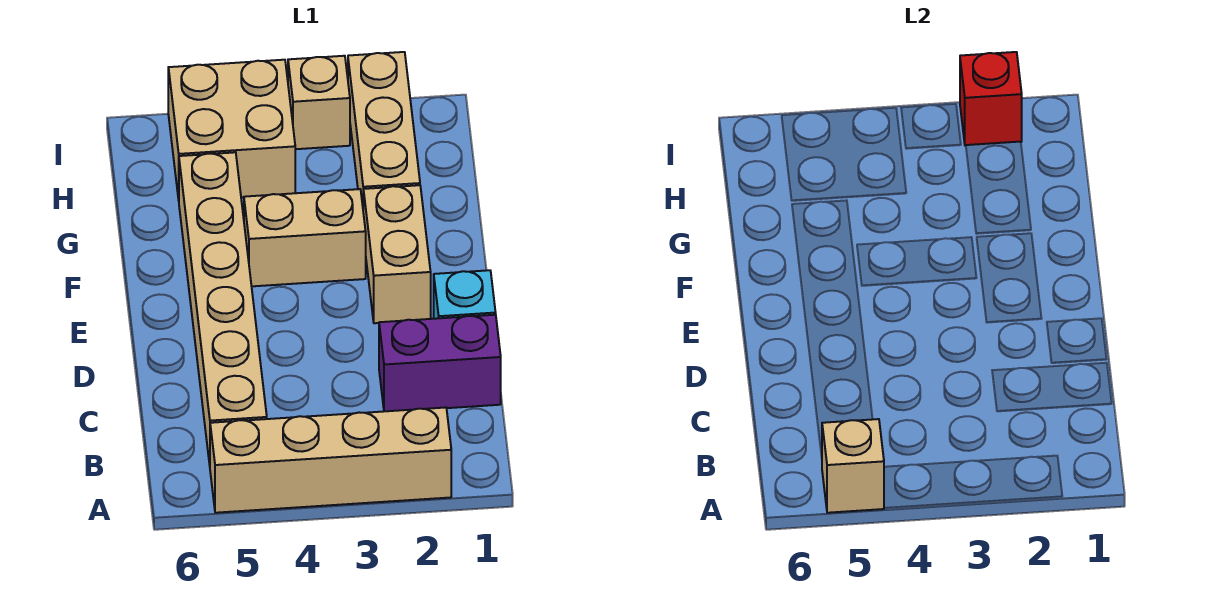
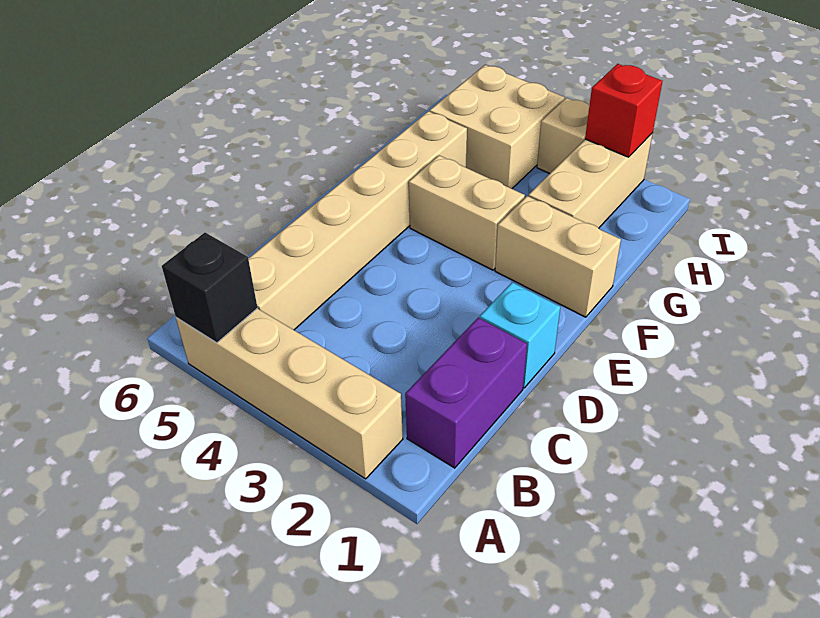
tan 1x1 brick [822,419,884,513] -> black 1x1 brick [162,233,258,343]
purple 1x2 brick [379,315,501,411] -> purple 1x2 brick turned to [405,318,527,468]
tan 1x2 brick [363,185,431,323] -> tan 1x2 brick turned to [495,196,621,317]

